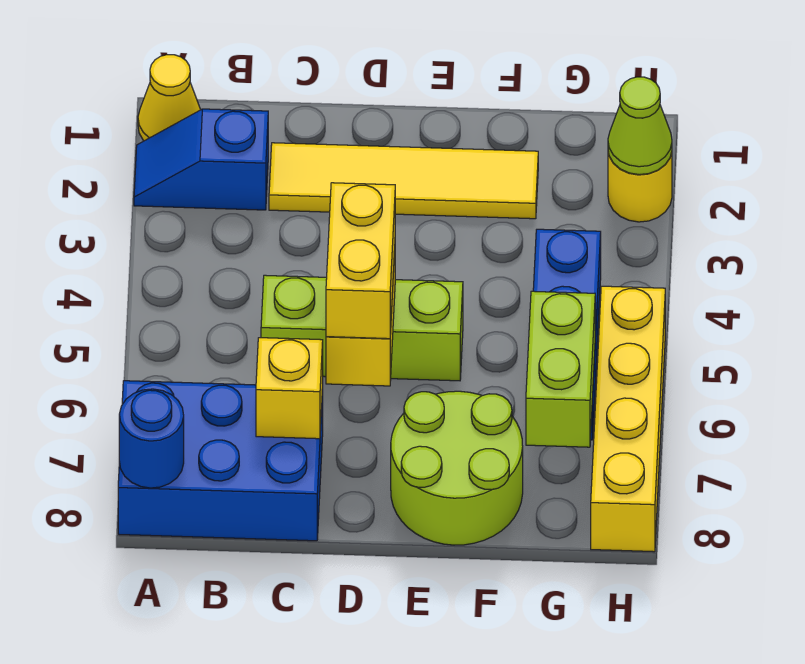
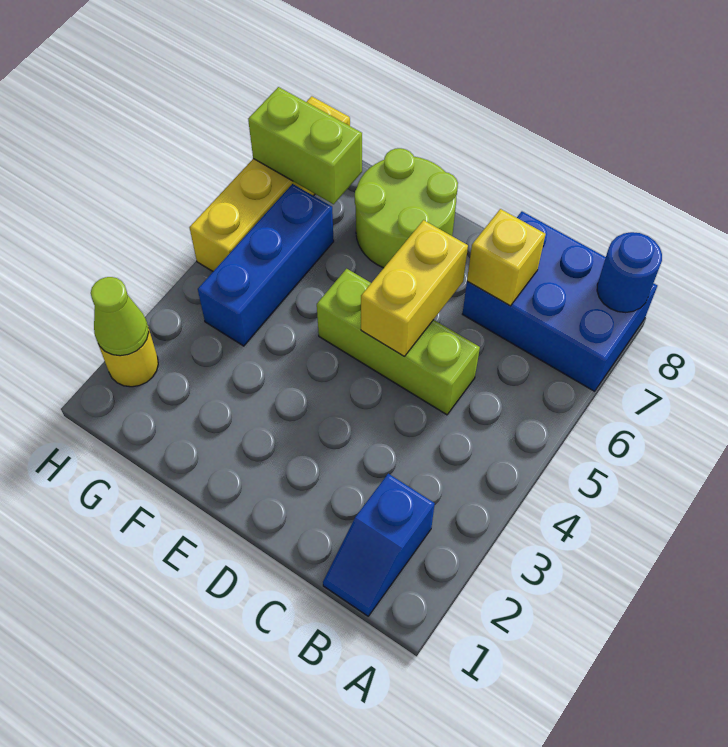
yellow 1x1 cone [138,55,200,141] -> none
blue 1x2 slope [134,109,268,210] -> blue 1x2 slope turned to [323,474,435,616]
yellow 1x4 tile [269,143,538,219] -> none
yellow 1x2 brick [326,183,395,339] -> none
lime 1x2 brick [526,291,595,447] -> lime 1x2 brick turned to [248,87,362,204]

